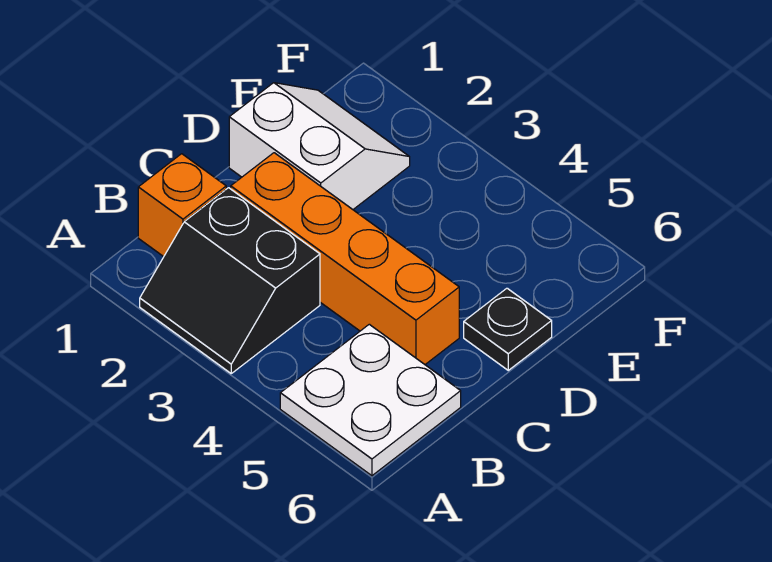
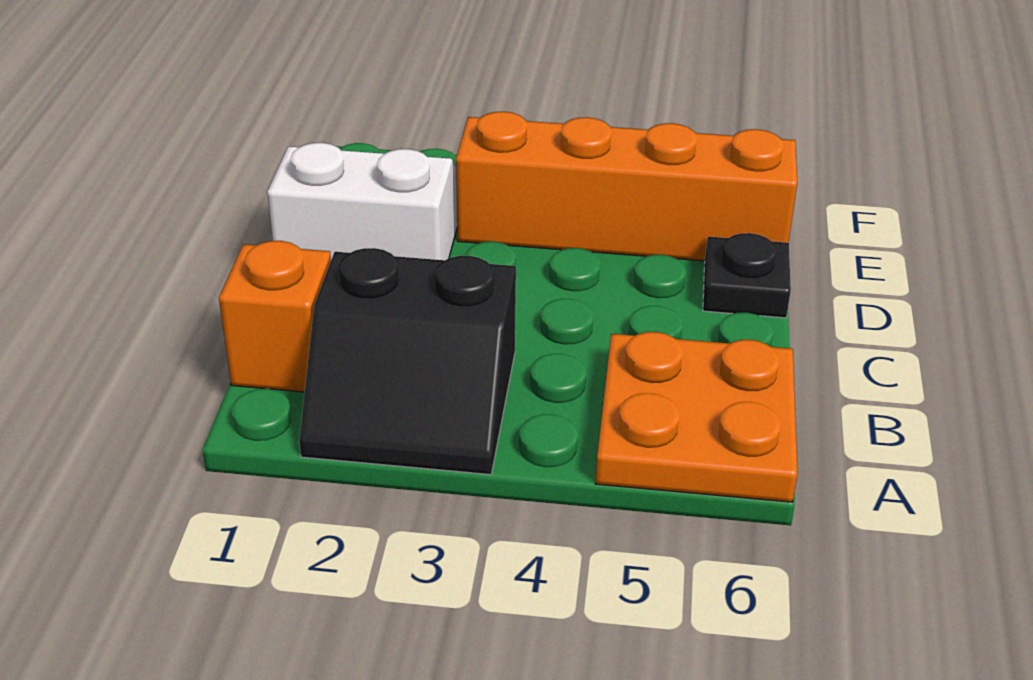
white 2x2 plate [280,324,461,476] -> orange 2x2 plate [596,332,798,502]
orange 1x4 brick [231,153,459,364] -> orange 1x4 brick moved to [456,112,797,261]

